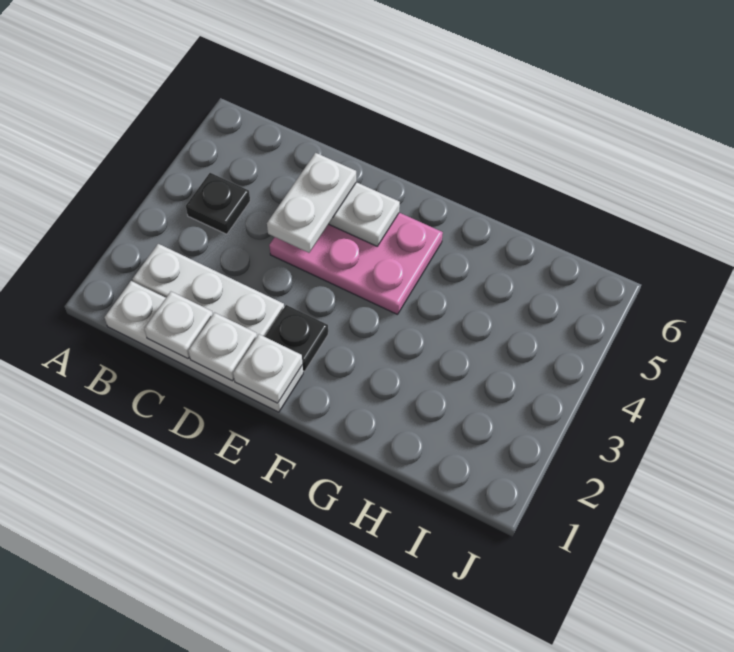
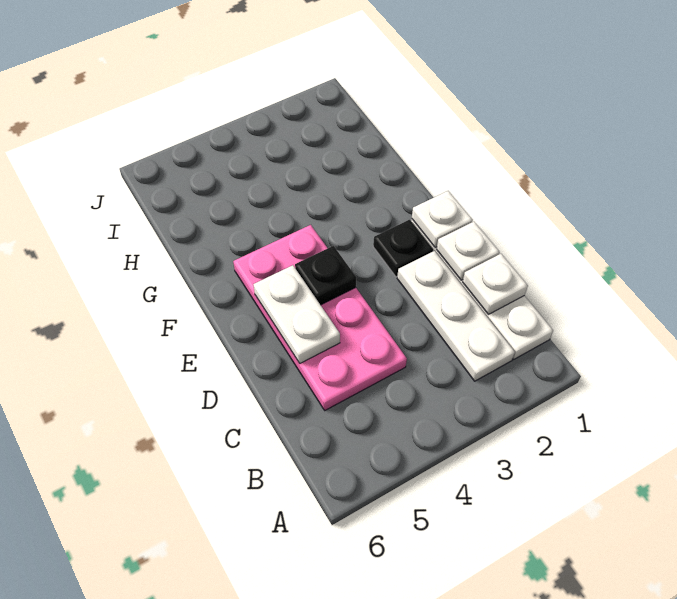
black 1x1 plate [186,173,250,234] -> black 1x1 plate moved to [295,246,356,305]
pink 2x3 plate [269,213,443,315] -> pink 2x4 plate [233,225,407,410]
white 1x2 plate [267,153,357,253] -> none

